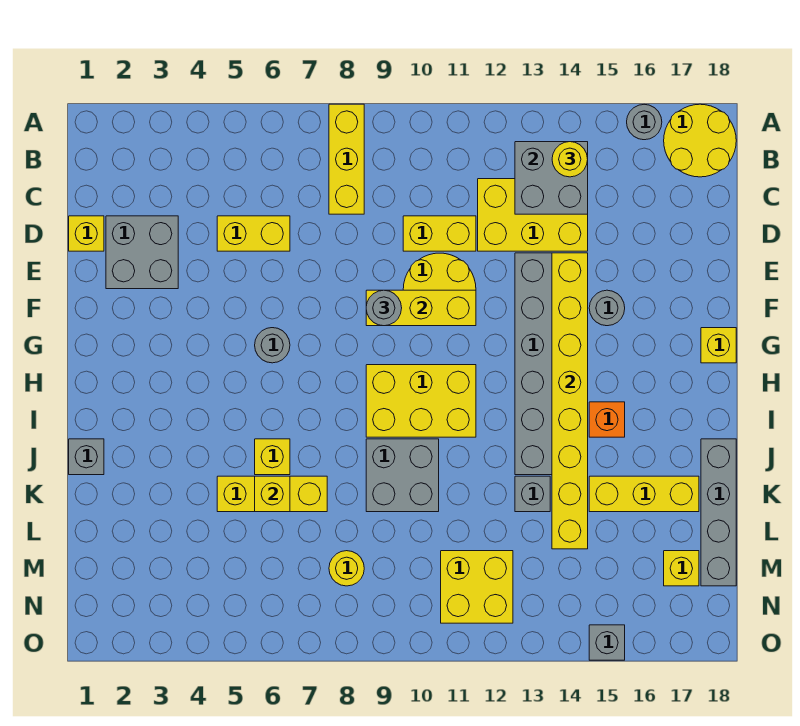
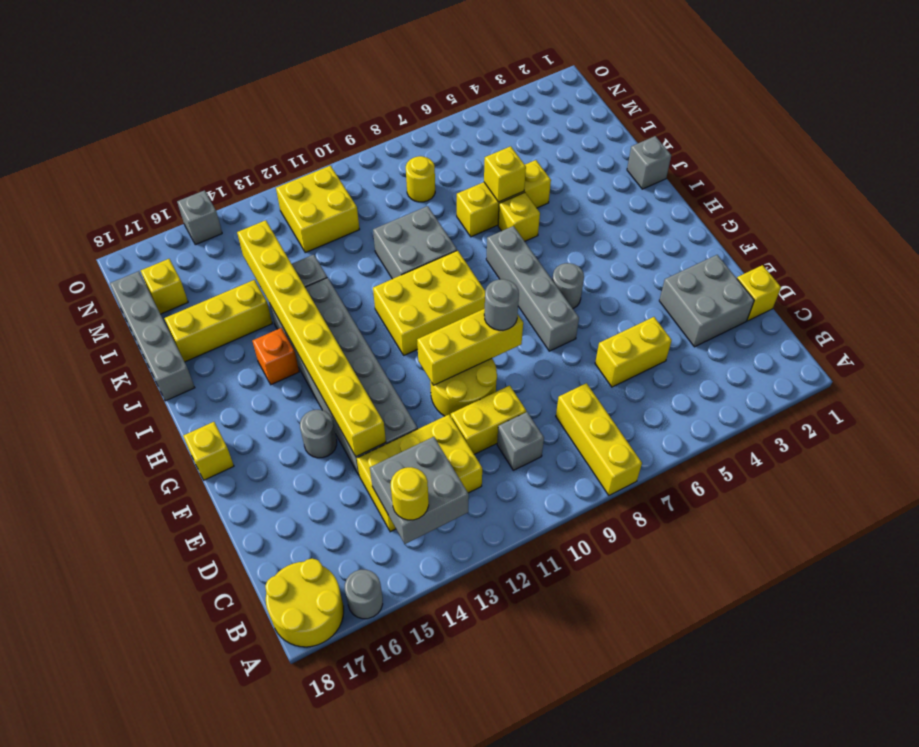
none -> grey 1x1 brick [497,412,544,470]
none -> grey 1x4 brick [486,226,579,351]

